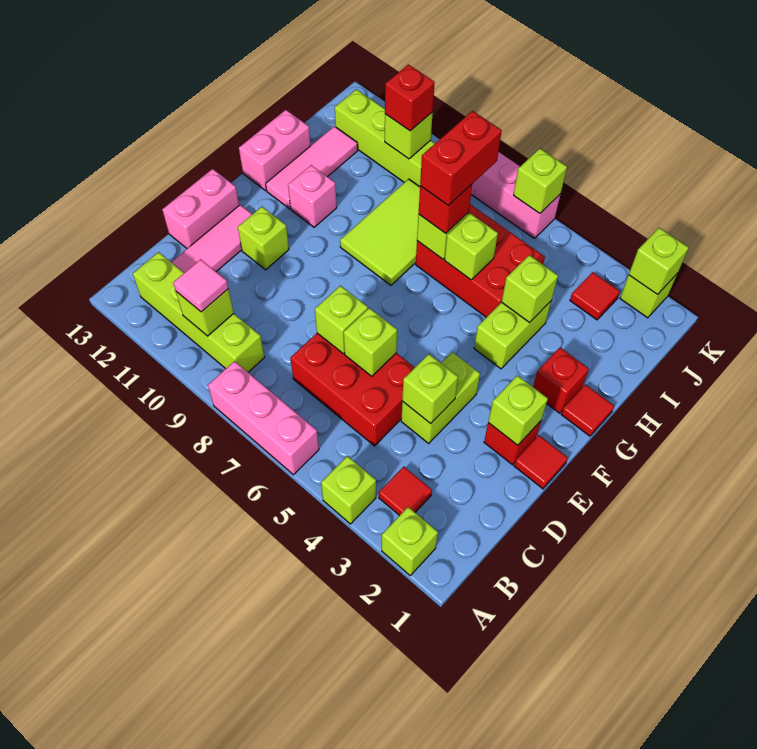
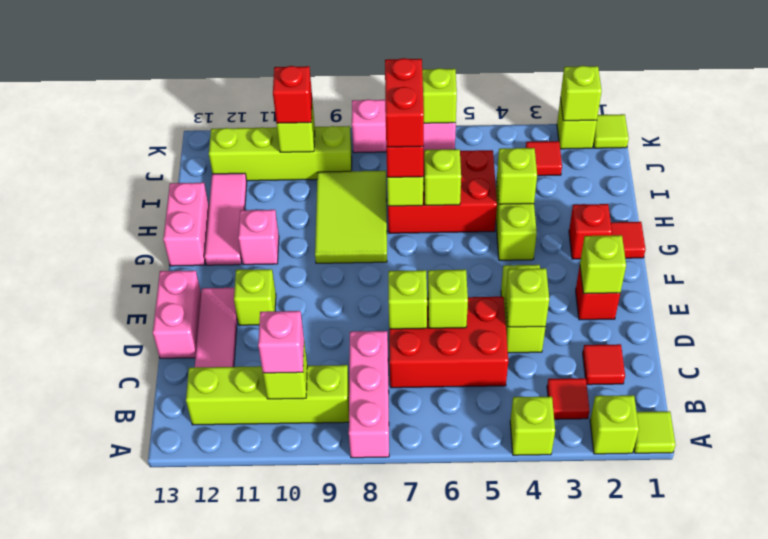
none -> lime 1x1 tile [634,411,675,453]
pink 1x3 brick [208,361,319,475] -> pink 1x3 brick turned to [349,331,389,458]
pink 1x1 tile [173,259,228,312] -> pink 1x1 brick [258,311,304,373]
red 1x1 tile [514,435,568,489] -> red 1x1 tile moved to [583,344,625,385]
none -> lime 1x1 tile [593,114,629,148]

